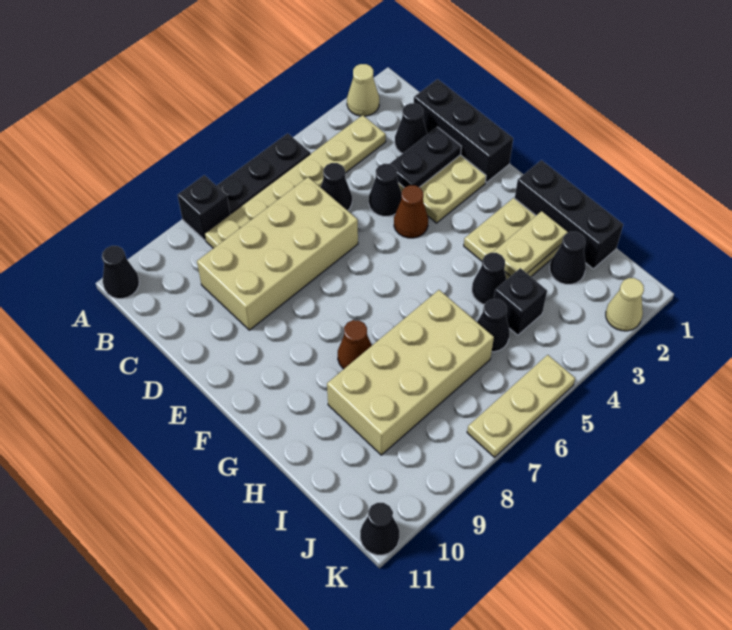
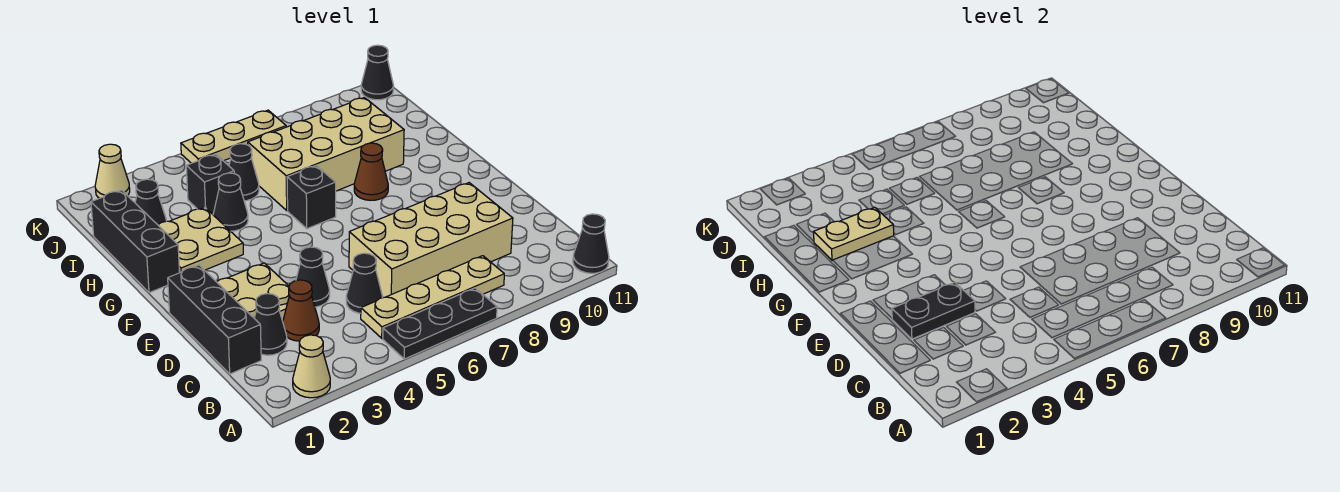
black 1x1 brick [178,175,230,240] -> black 1x1 brick moved to [287,166,336,229]
tan 1x6 plate [205,115,386,248] -> tan 1x4 plate [361,256,504,338]
brown 1x1 cone [394,185,428,238] -> brown 1x1 cone moved to [283,280,319,341]

